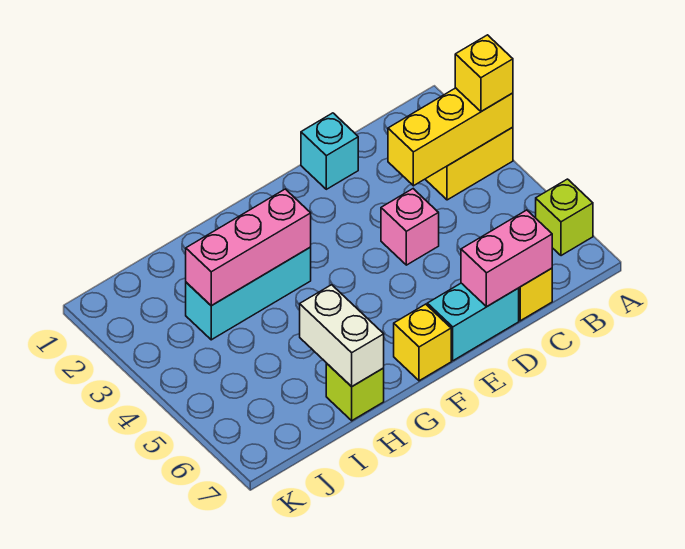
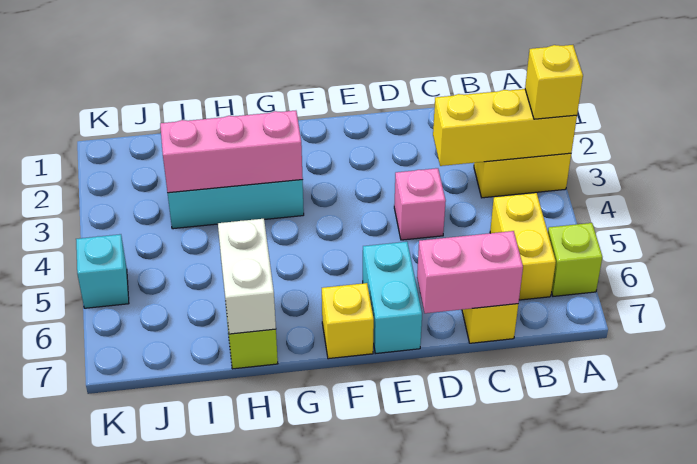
none -> yellow 1x2 brick [490,193,556,300]
cyan 1x1 brick [301,113,358,189] -> cyan 1x1 brick moved to [76,234,129,308]
cyan 1x2 brick [427,283,519,361] -> cyan 1x2 brick turned to [363,242,422,353]

